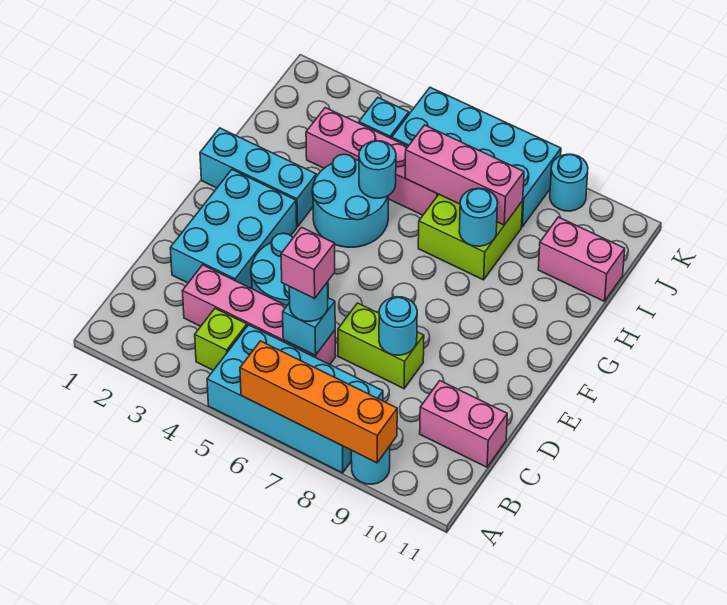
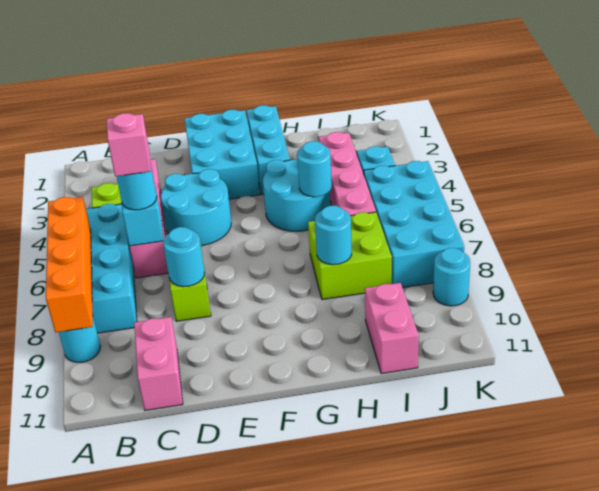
cyan 2x3 brick [170,170,297,288] -> cyan 2x3 brick turned to [185,110,260,199]
pink 1x3 brick [405,125,524,225] -> none

